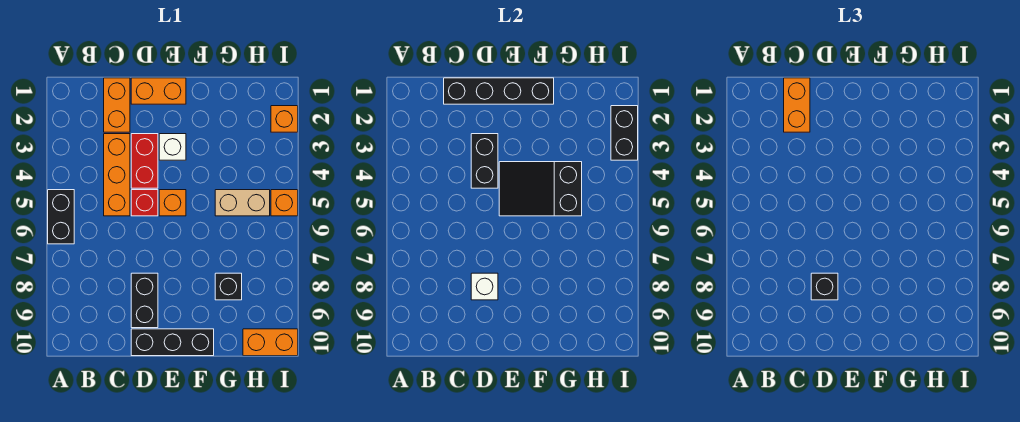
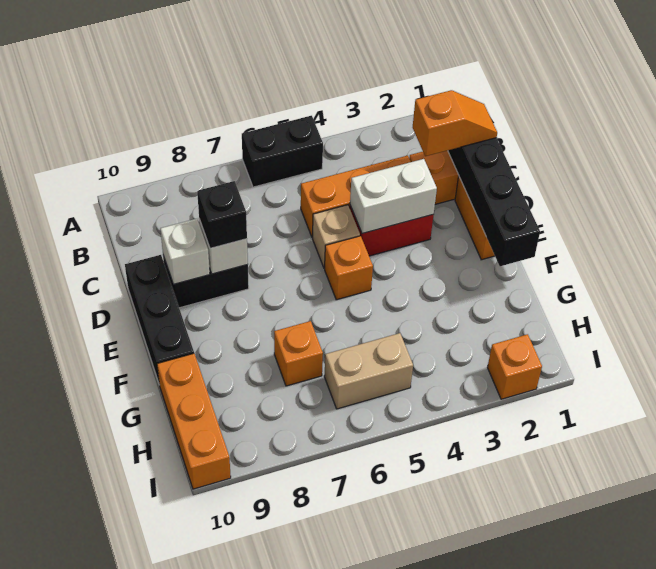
orange 1x2 brick [784,78,810,132] -> orange 1x2 slope [413,90,497,156]
black 1x2 brick [471,134,498,188] -> white 1x2 brick [350,159,437,233]
red 1x1 brick [131,190,158,216] -> tan 1x1 brick [312,205,360,268]
white 1x1 brick [159,134,186,160] -> white 1x1 brick moved to [160,219,210,284]
black 2x3 slope [499,162,582,216] -> none
tan 1x2 brick [215,190,270,216] -> tan 1x2 brick turned to [324,333,413,409]
black 1x1 brick [215,273,242,300] -> none
orange 1x2 brick [243,329,298,356] -> orange 1x3 brick [157,353,231,489]
black 1x2 brick [611,106,638,160] -> none
orange 1x1 brick [271,190,298,216] -> orange 1x1 brick moved to [274,321,323,386]

